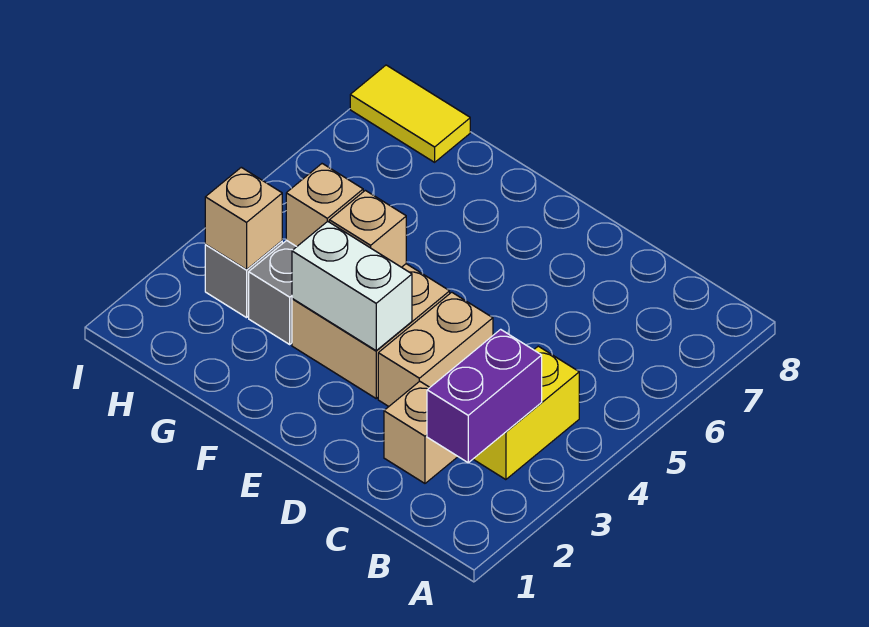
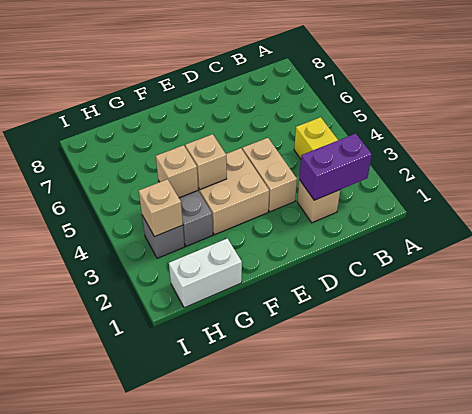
purple 1x2 brick [427,329,542,463] -> purple 1x2 brick turned to [299,133,372,200]
white 1x2 brick [292,221,412,351] -> white 1x2 brick moved to [169,238,242,308]
yellow 1x2 tile [350,65,470,162] -> none

